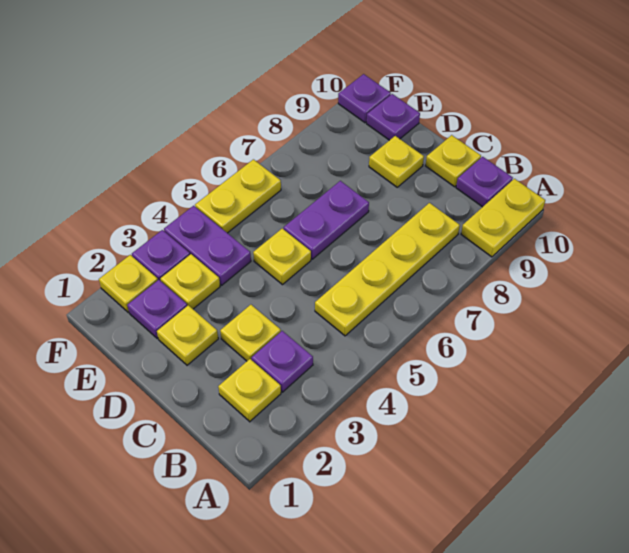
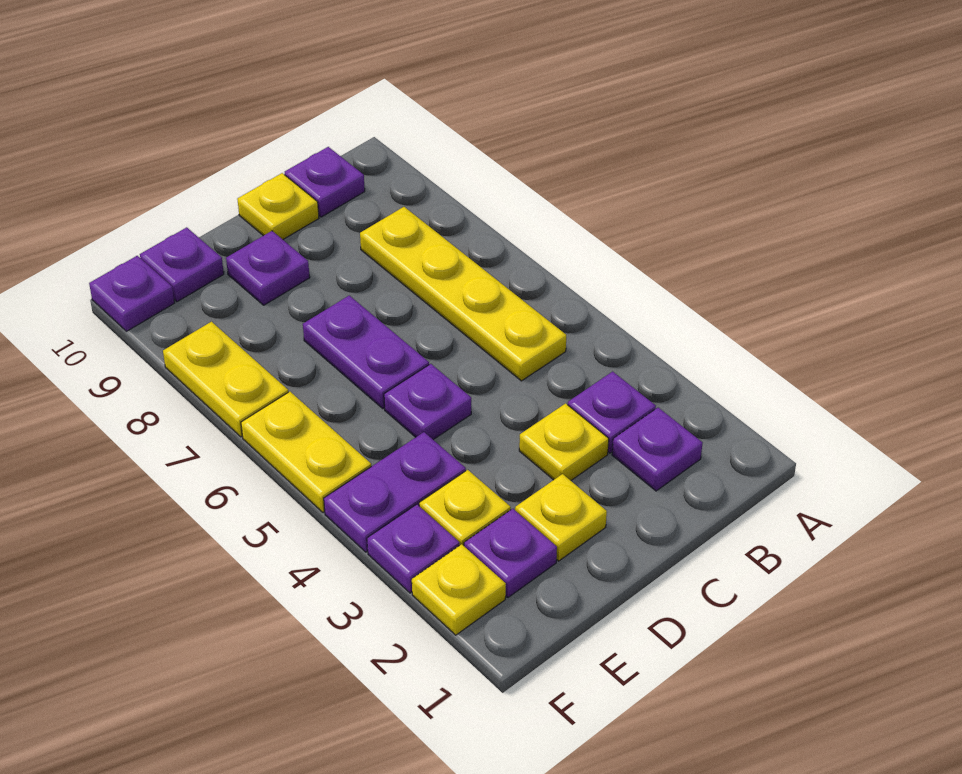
yellow 1x2 plate [461,179,545,257] -> yellow 1x2 plate moved to [163,322,288,437]
yellow 1x1 plate [218,359,281,422] -> purple 1x1 plate [612,408,702,491]
yellow 1x1 plate [253,229,311,285] -> purple 1x1 plate [384,364,471,440]
yellow 1x1 plate [369,136,424,187] -> purple 1x1 plate [226,231,310,305]

